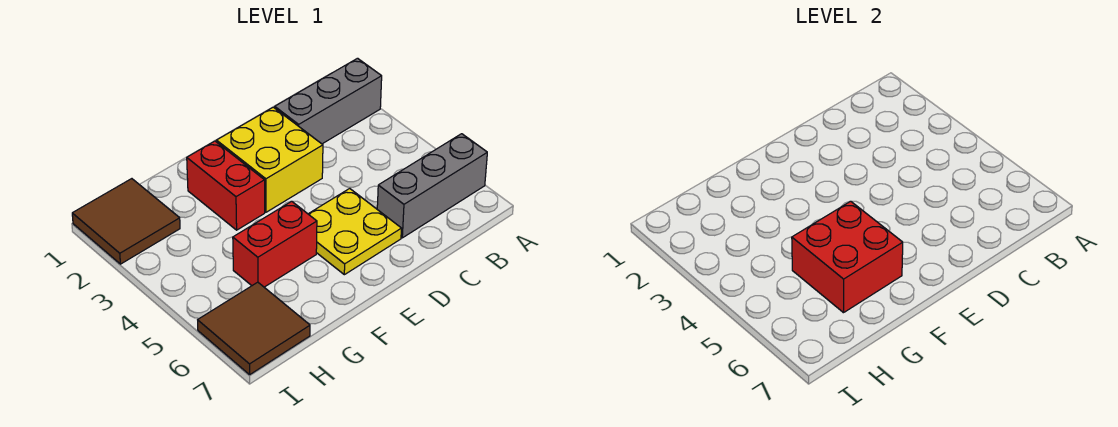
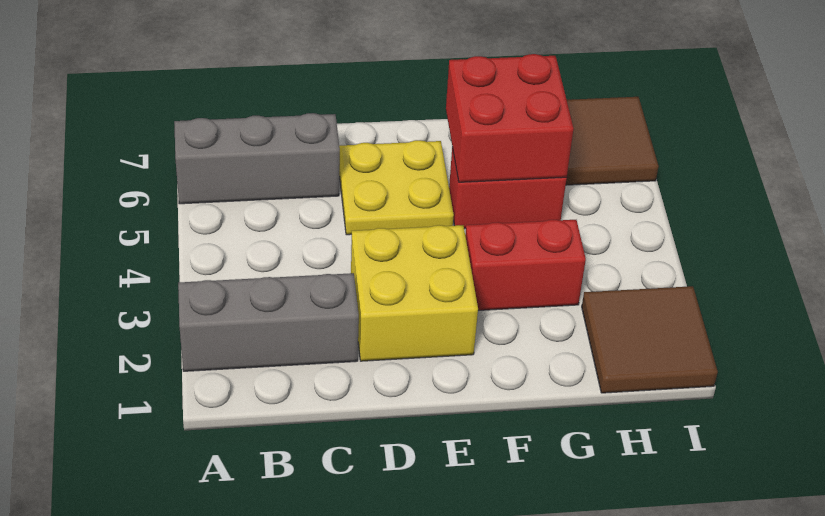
red 1x2 brick [187,141,265,230] -> red 1x2 brick turned to [465,220,586,310]

